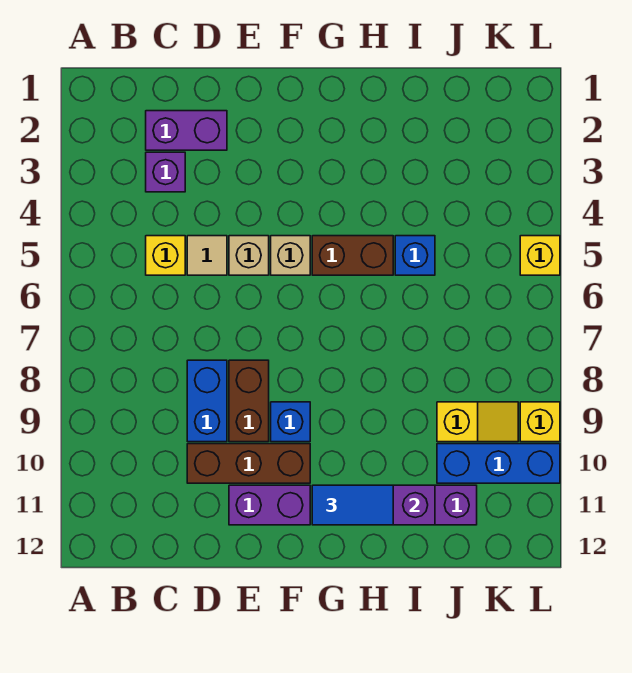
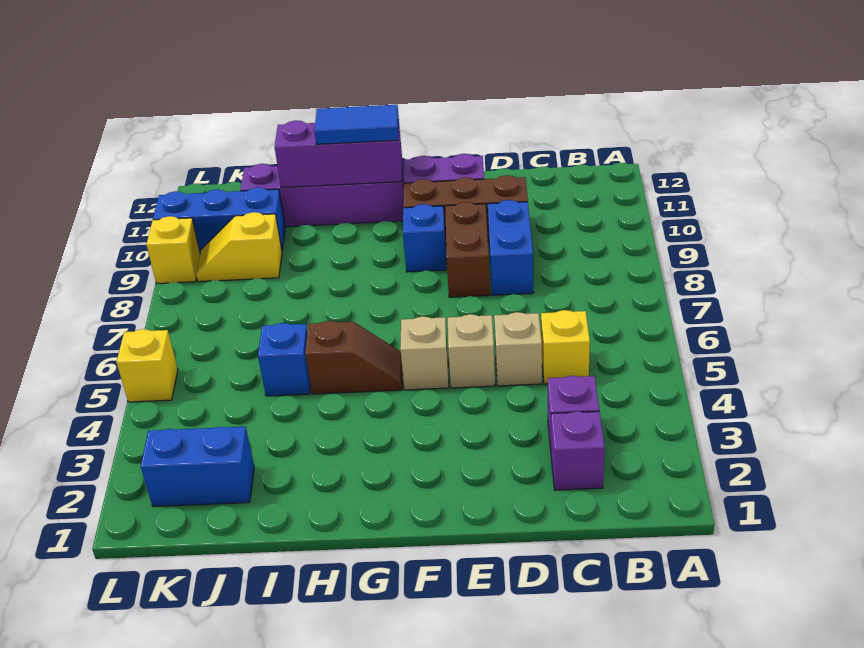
purple 1x2 brick [146,111,227,150] -> purple 1x1 brick [551,411,605,490]
tan 1x1 tile [187,236,227,275] -> tan 1x1 brick [494,312,542,386]
brown 1x2 brick [312,236,393,275] -> brown 1x2 slope [305,321,403,394]
none -> blue 1x2 brick [141,427,254,507]

